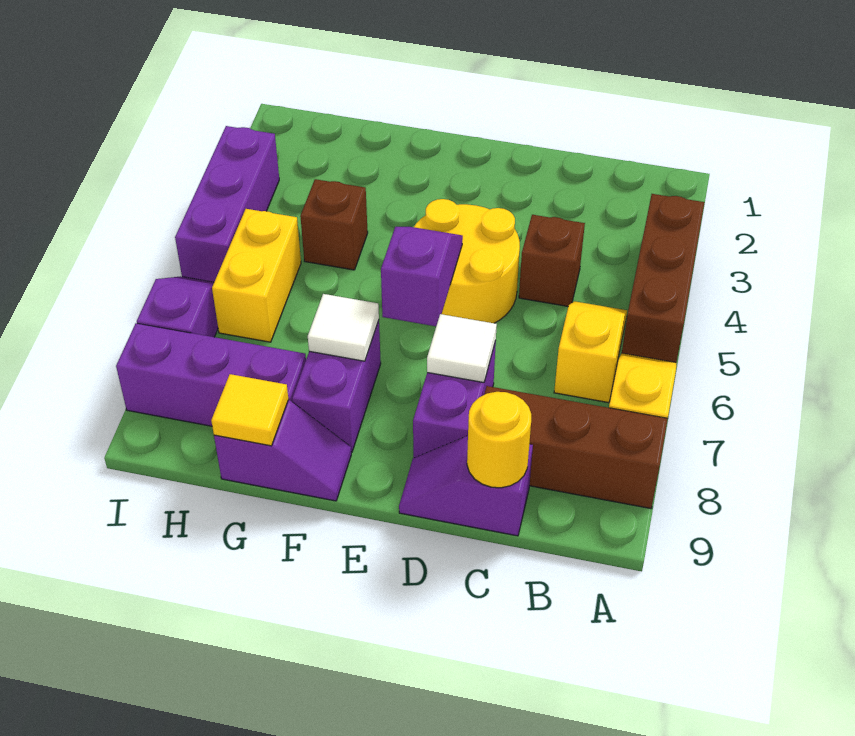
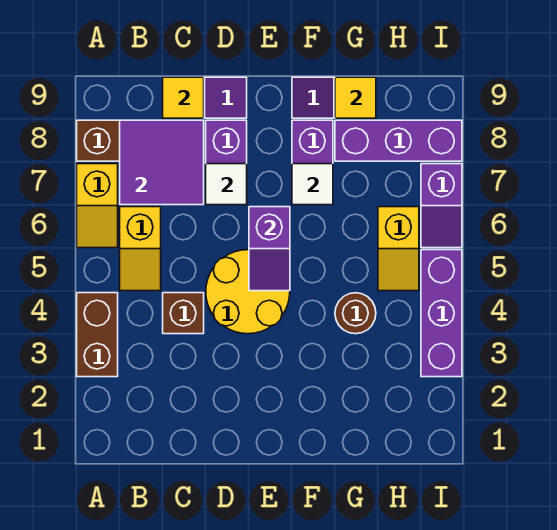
brown 1x3 brick [622,194,704,363] -> brown 1x2 brick [77,293,118,377]
none -> purple 2x2 tile [120,120,204,205]
yellow 1x1 round brick [467,392,531,488] -> yellow 1x1 tile [163,77,204,118]
brown 1x1 brick [300,179,368,270] -> brown 1x1 round brick [335,293,376,334]
yellow 1x2 brick [212,209,301,342] -> yellow 1x2 slope [378,207,419,291]

